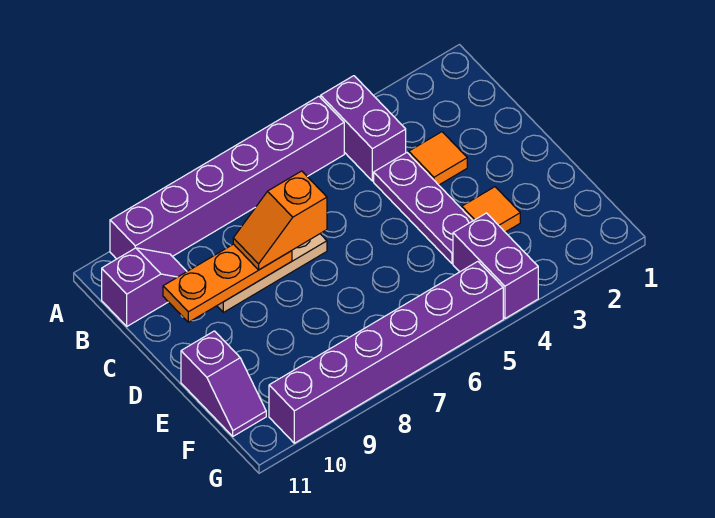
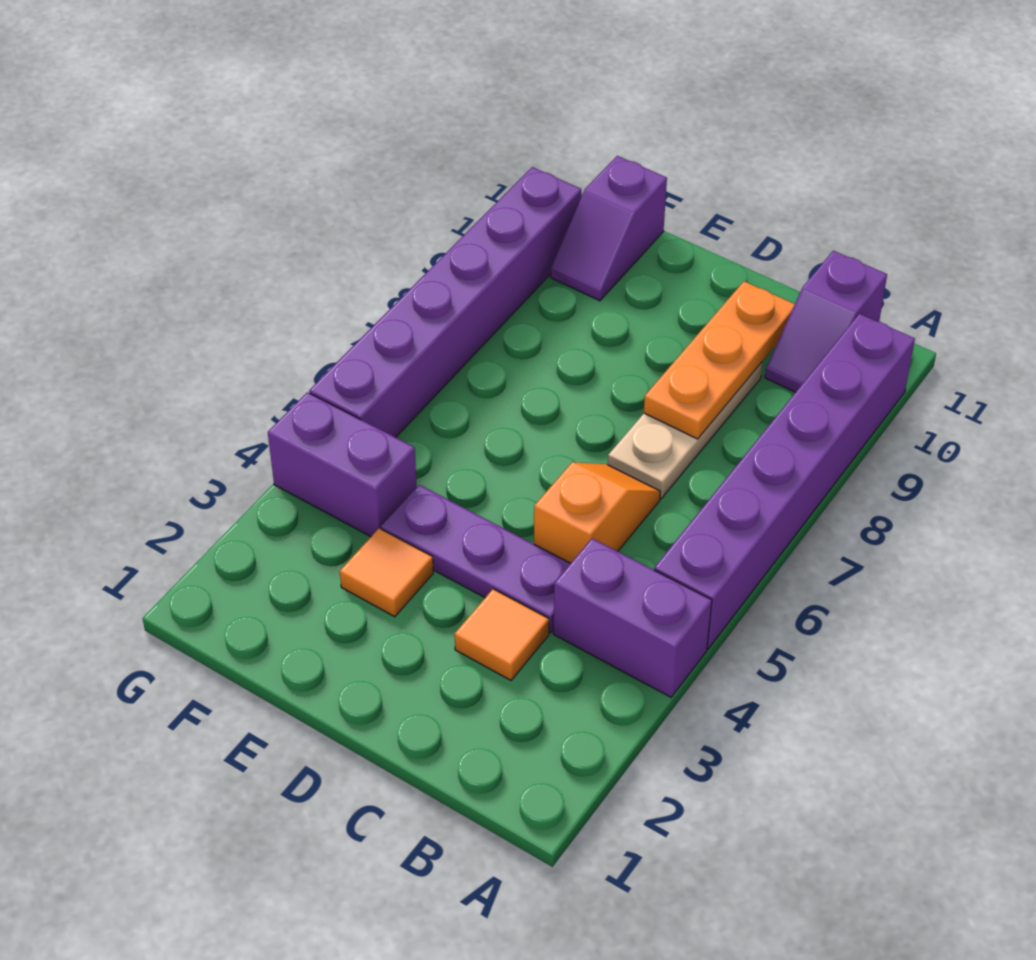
orange 1x2 slope [233,171,327,270] -> orange 1x2 slope moved to [534,462,660,563]
purple 1x2 slope [181,331,266,436] -> purple 1x2 slope turned to [551,156,667,301]

